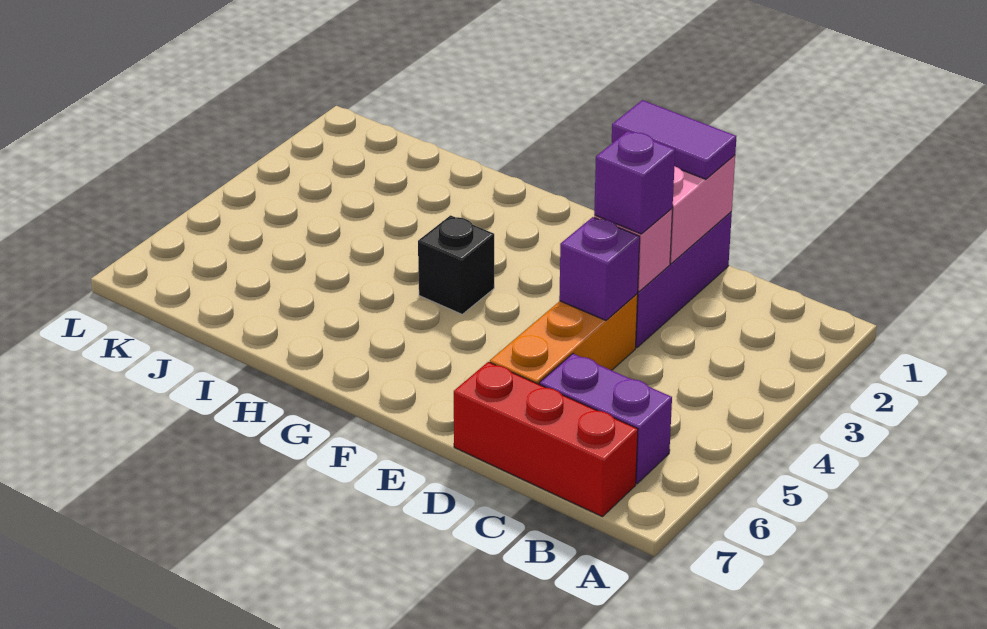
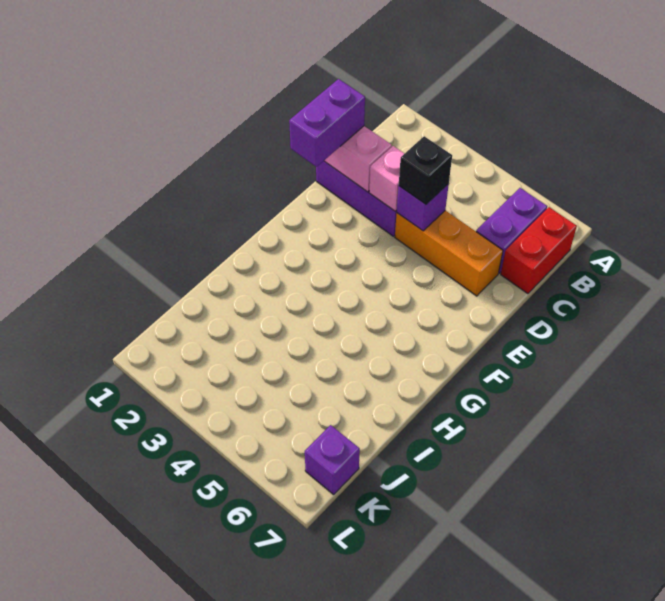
red 1x3 brick [454,362,638,517] -> red 1x2 brick [501,207,577,294]
purple 1x2 tile [612,100,736,179] -> purple 1x2 brick [289,79,365,167]
purple 1x1 brick [594,131,675,234] -> purple 1x1 brick moved to [305,425,360,495]
black 1x1 brick [418,215,494,314] -> black 1x1 brick moved to [399,136,452,204]

